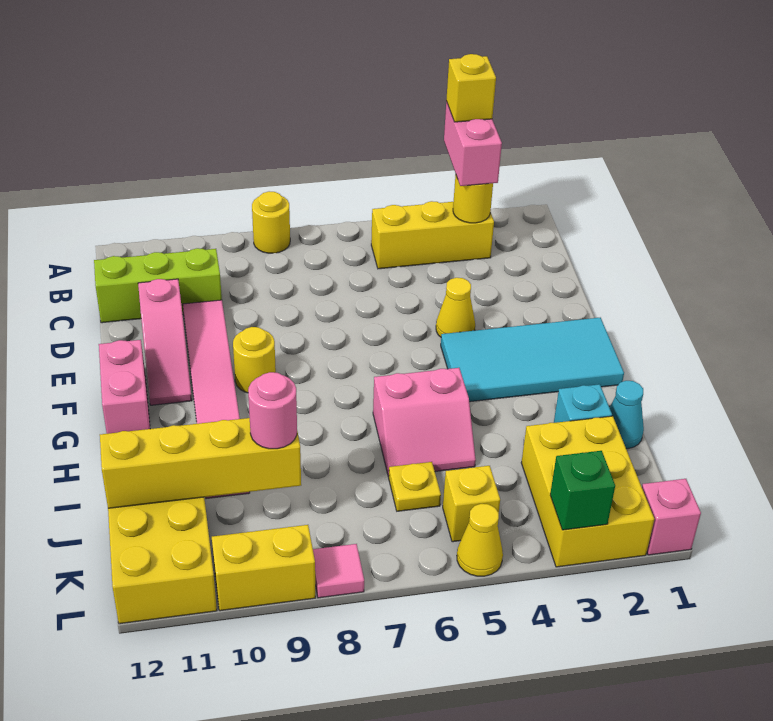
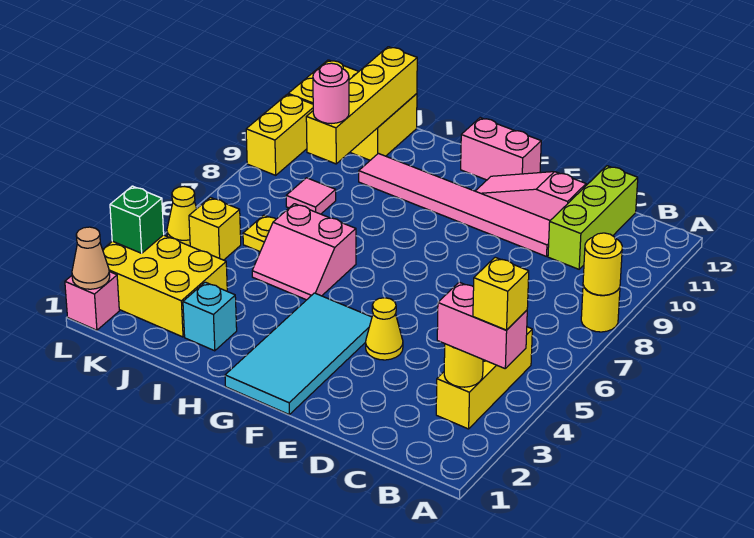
yellow 1x1 round brick [233,327,276,393] -> yellow 1x1 round brick moved to [583,233,622,295]
pink 2x2 slope [373,368,476,477] -> pink 2x2 slope turned to [252,204,356,300]
cyan 1x1 cone [610,381,644,449] -> none
none -> tan 1x1 cone [72,227,110,289]
pink 1x1 tile [313,544,364,598] -> pink 1x1 tile moved to [286,178,336,214]

